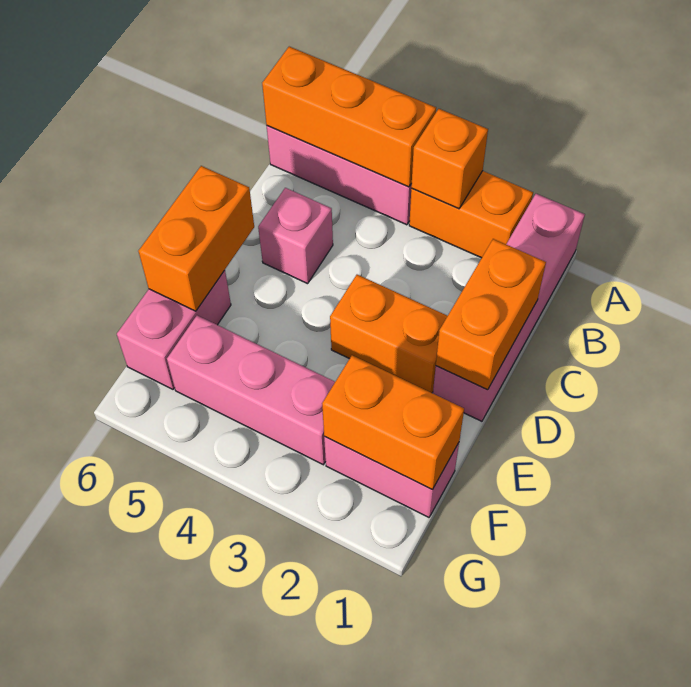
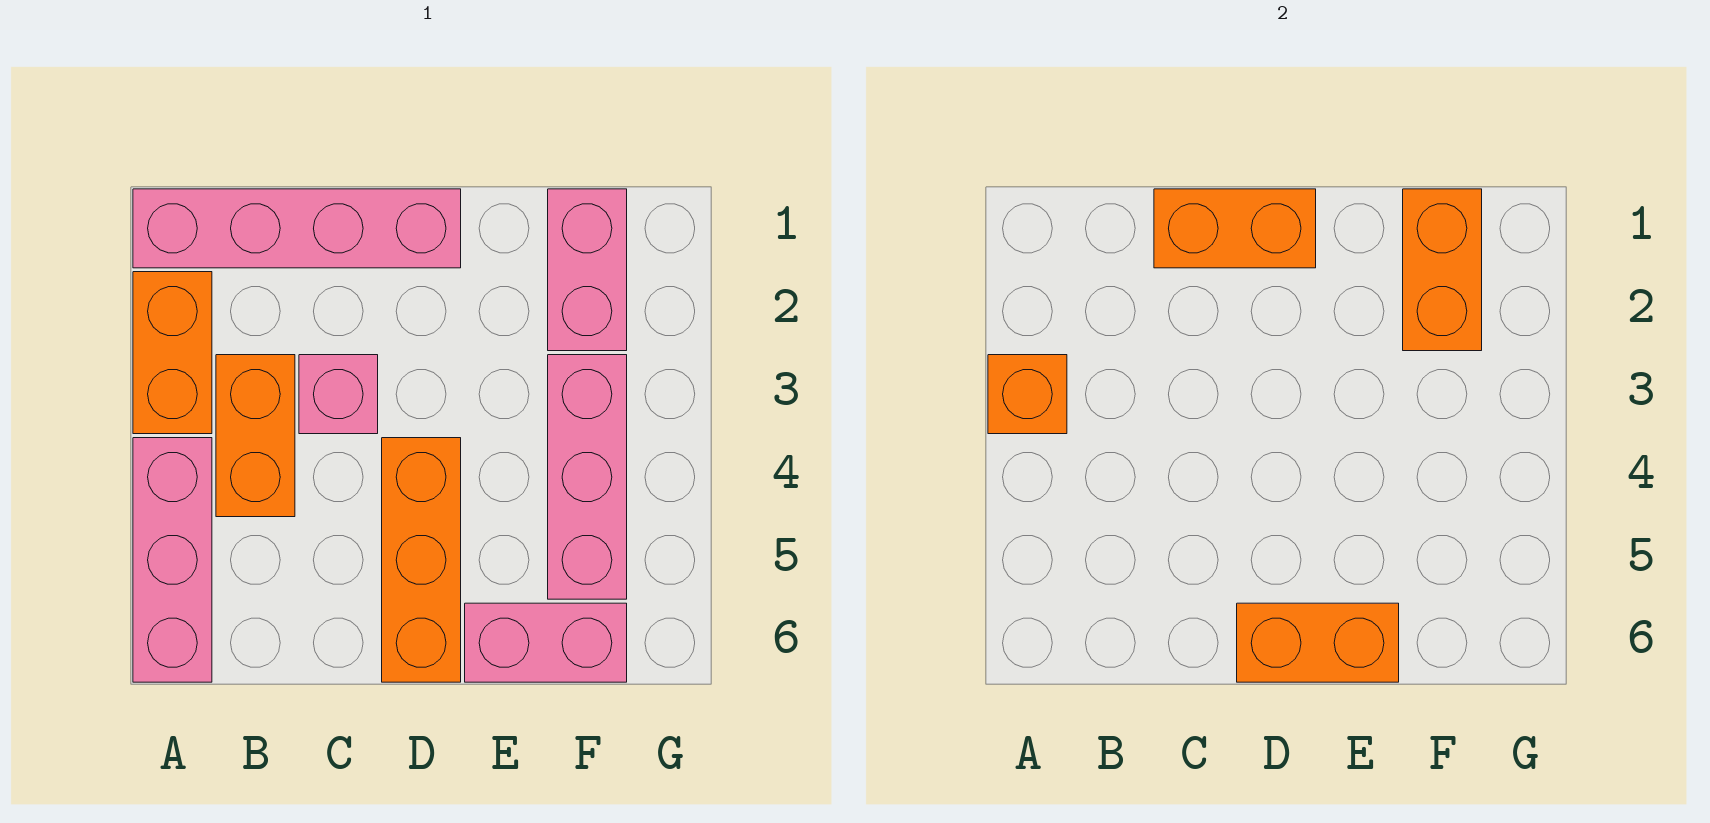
orange 1x3 brick [262,47,436,187] -> orange 1x3 brick moved to [382,438,461,682]
pink 1x1 brick [258,188,333,284] -> pink 1x1 brick moved to [299,355,378,434]
orange 1x2 brick [330,275,447,393] -> orange 1x2 brick moved to [216,355,295,517]

